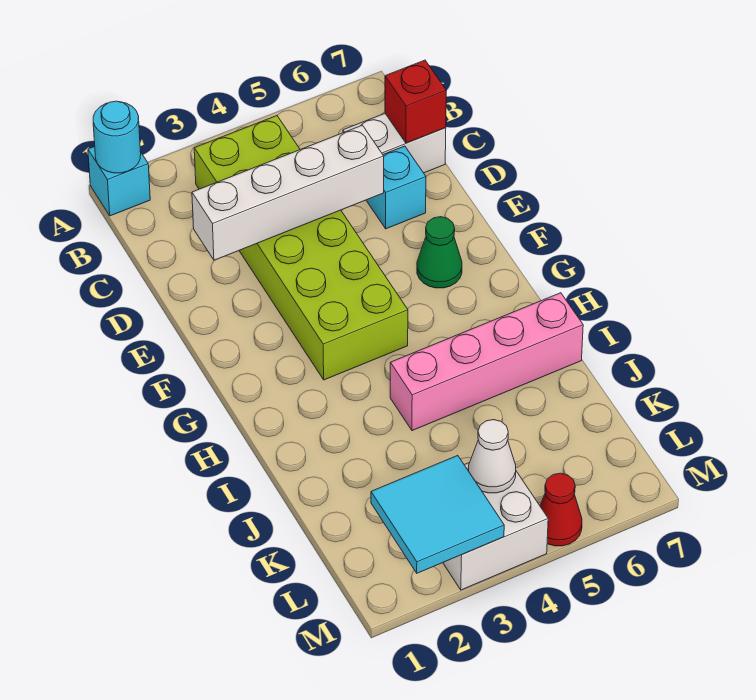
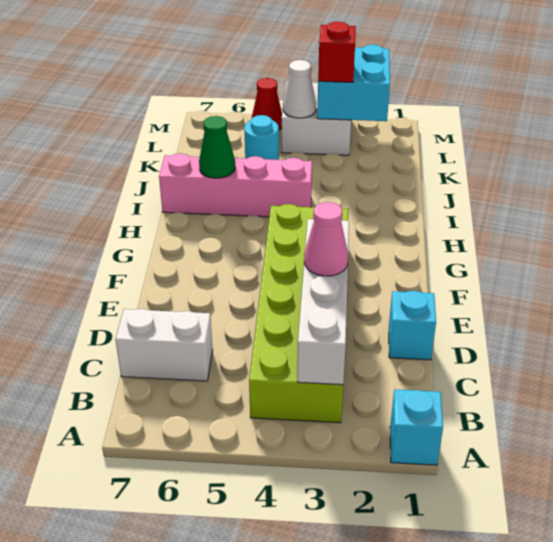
cyan 1x1 round brick [93,101,141,173] -> cyan 1x1 round brick moved to [244,115,279,160]
red 1x1 brick [385,60,446,143] -> red 1x1 brick moved to [318,21,356,82]
white 1x4 brick [192,125,384,260] -> white 1x4 brick turned to [297,219,349,385]
none -> pink 1x1 cone [304,202,348,276]
cyan 1x1 brick [366,146,426,229] -> cyan 1x1 brick moved to [389,291,436,360]
green 1x1 cone [417,217,462,288] -> green 1x1 cone moved to [199,116,235,178]
cyan 2x2 tile [371,455,504,573] -> cyan 2x2 brick [317,45,390,121]

